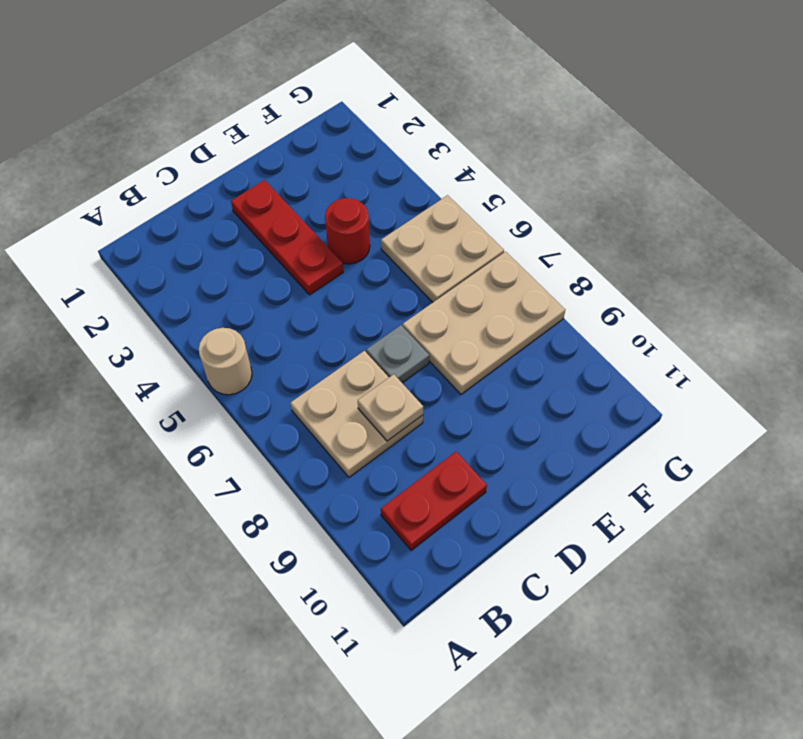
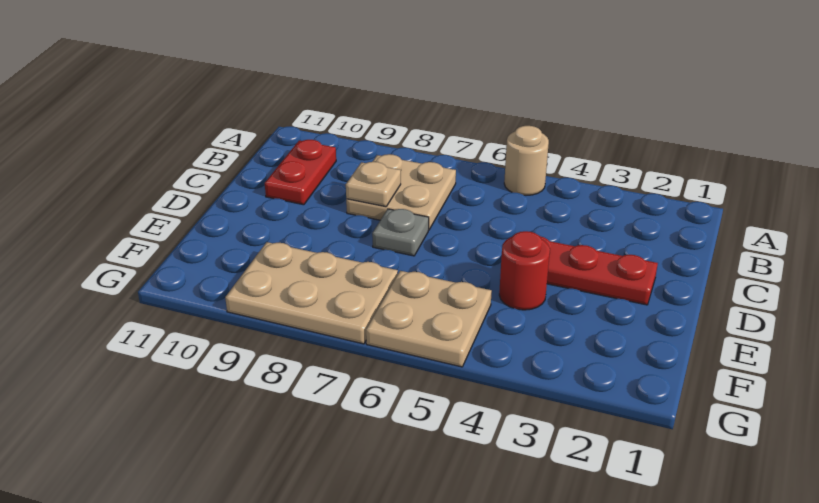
tan 2x3 plate [403,252,565,394] -> tan 2x3 plate turned to [225,242,398,344]

